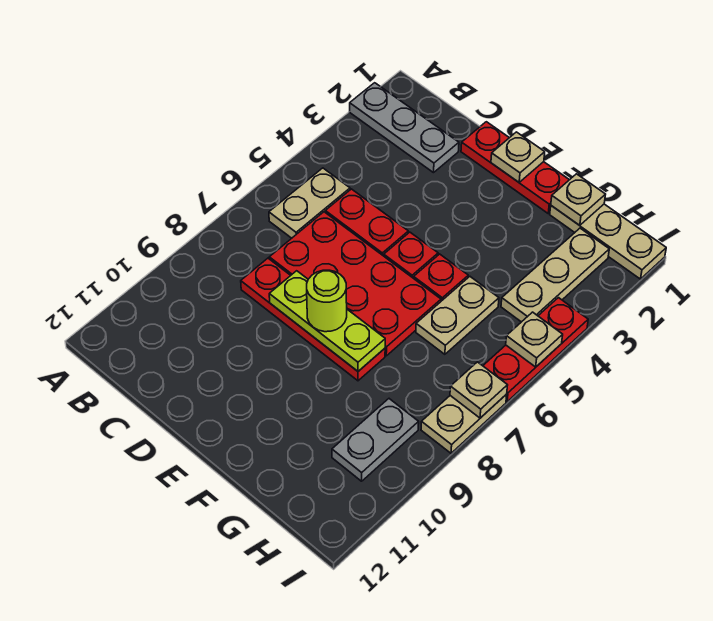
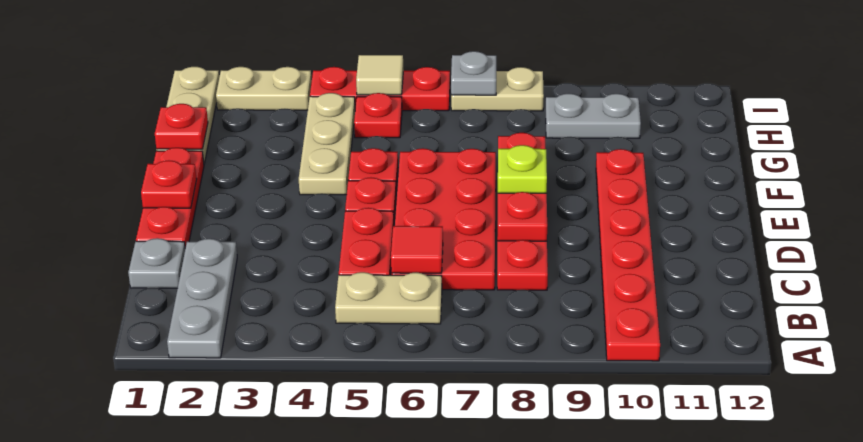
none -> red 1x6 plate [596,149,660,361]
none -> grey 1x1 plate [128,238,185,288]
none -> red 1x1 tile [391,226,443,273]
lime 1x3 plate [269,271,385,371] -> red 1x3 plate [497,133,547,241]
tan 1x1 plate [491,132,545,182] -> red 1x1 plate [141,161,197,208]
lime 1x1 round brick [307,270,347,332] -> lime 1x1 plate [498,145,547,193]
tan 1x1 plate [551,174,606,225] -> red 1x1 plate [155,104,208,149]
tan 1x2 plate [416,277,499,354] -> tan 1x2 plate moved to [216,67,312,110]
tan 1x3 plate [501,228,609,322] -> tan 1x3 plate turned to [299,93,355,195]
none -> red 1x1 plate [354,93,402,138]
tan 1x1 plate [506,312,563,367] -> tan 1x1 tile [356,55,404,95]
tan 1x1 plate [450,362,508,418] -> grey 1x1 plate [451,51,496,95]

